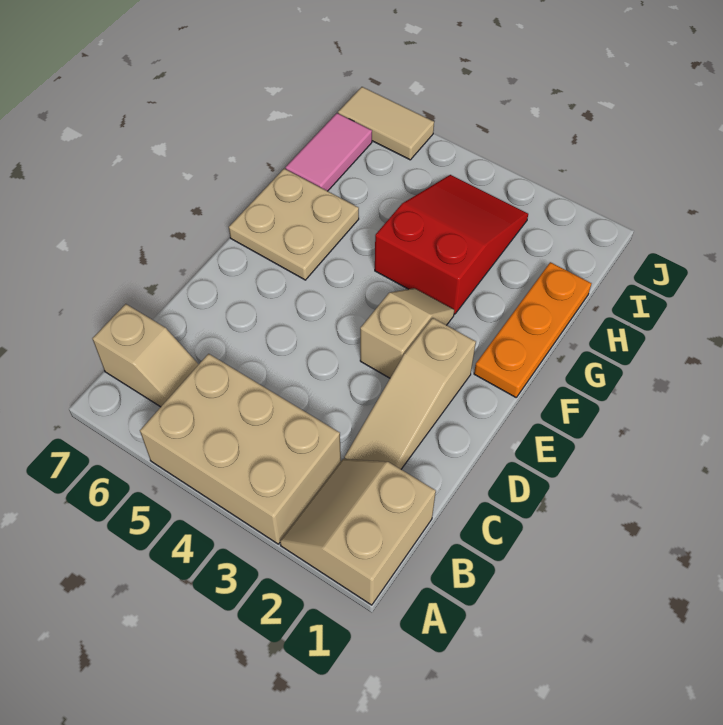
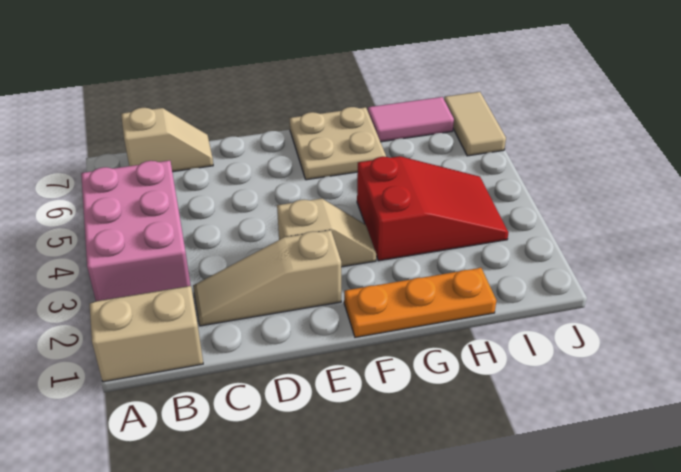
tan 2x3 brick [140,354,341,544] -> pink 2x3 brick [81,161,191,301]
tan 1x2 slope [92,304,199,407] -> tan 1x2 slope turned to [121,108,213,172]

